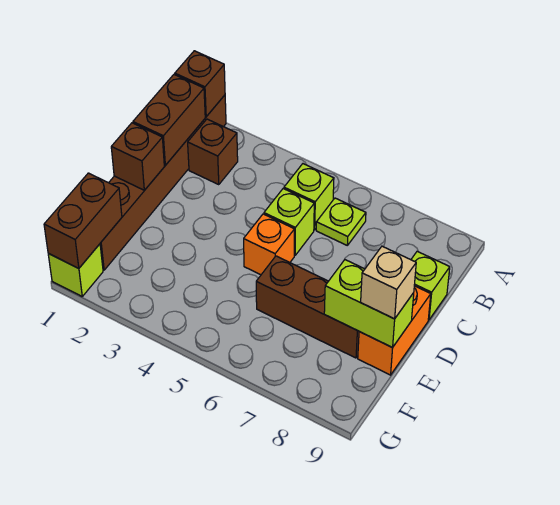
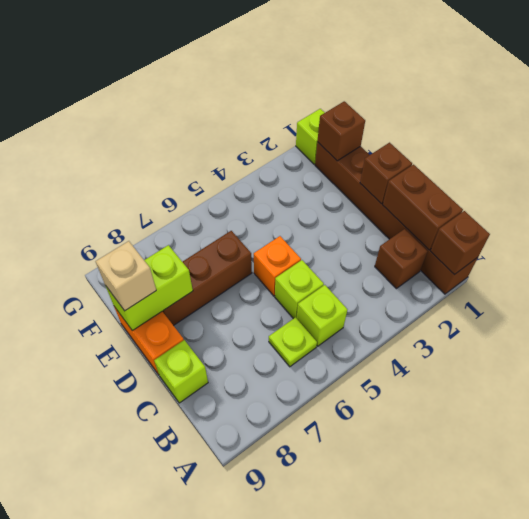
brown 1x2 brick [44,173,122,269] -> brown 1x1 brick [317,101,365,161]

